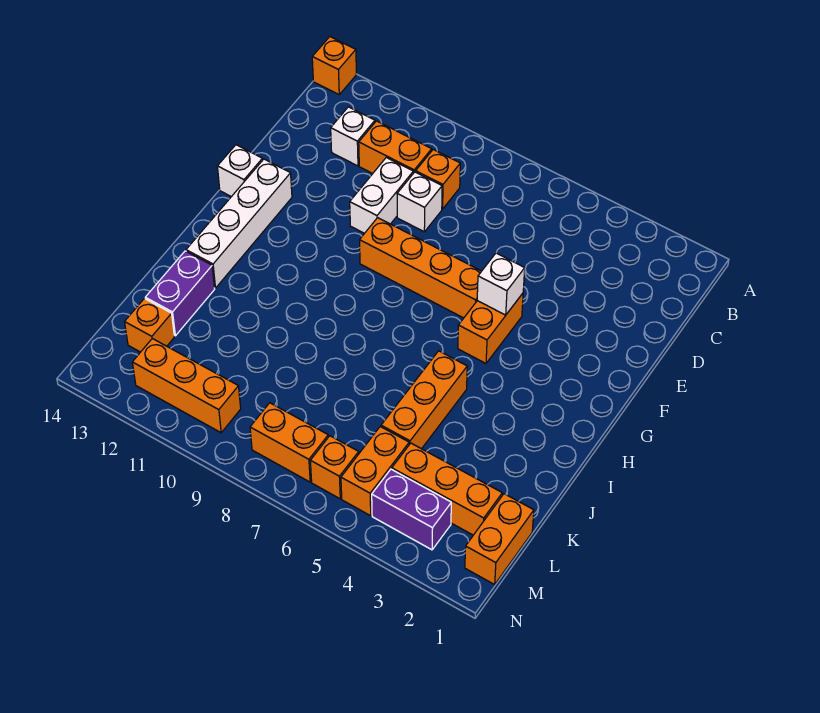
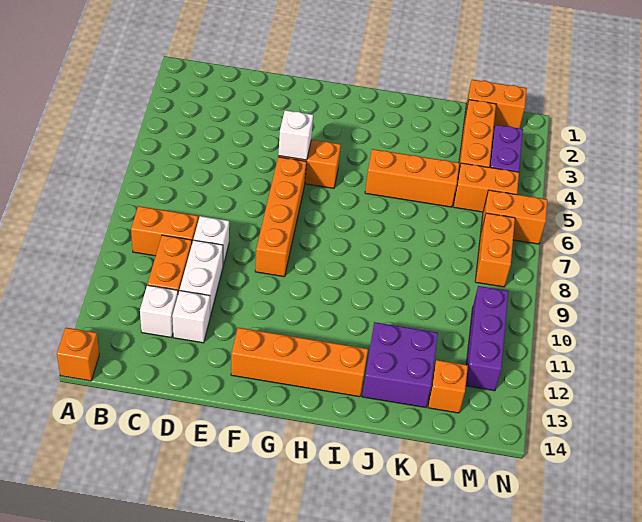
orange 1x1 brick [416,150,460,209] -> orange 1x2 brick [131,206,198,256]
white 1x2 brick [350,157,413,233] -> white 1x2 brick turned to [180,240,223,316]
white 1x4 brick [186,159,292,288] -> orange 1x4 brick [231,328,368,397]
white 1x1 brick [217,145,263,197] -> white 1x1 brick moved to [172,291,210,343]
purple 1x2 brick [145,251,215,336] -> purple 2x2 brick [362,322,438,408]
orange 1x1 brick [310,436,359,499] -> orange 1x2 brick [481,190,547,244]
orange 1x3 brick [132,339,241,433] -> purple 1x3 brick [466,286,508,391]

